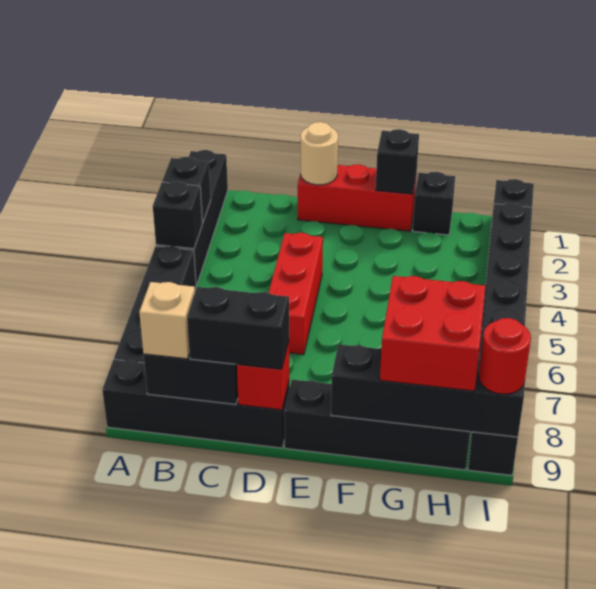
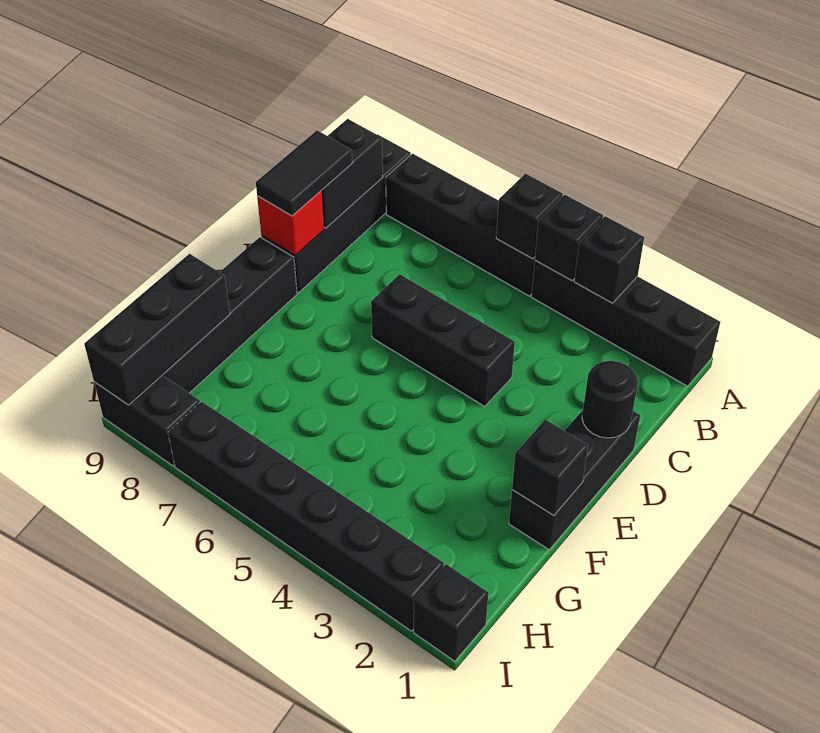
tan 1x1 brick [139,282,195,359] -> none
black 1x2 brick [187,287,289,369] -> black 1x2 tile [256,131,352,216]
red 1x3 brick [298,164,416,231] -> black 1x3 brick [509,410,640,550]
tan 1x1 round brick [301,122,338,185] -> black 1x1 round brick [582,361,638,438]
red 1x3 brick [269,233,323,355] -> black 1x3 brick [371,274,515,406]
black 1x4 brick [331,344,525,437] -> black 1x3 brick [84,254,230,405]
black 1x1 brick [412,172,455,235] -> black 1x1 brick moved to [496,174,563,259]
red 2x2 brick [380,276,486,391] -> none
red 1x1 round brick [479,318,531,394] -> none

